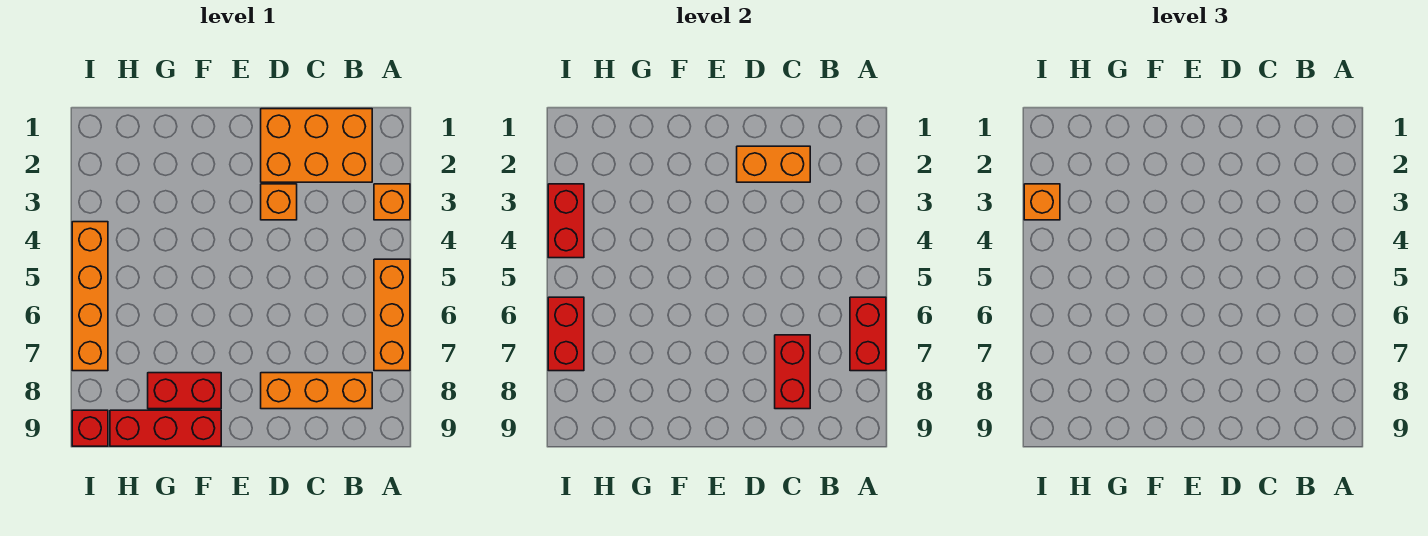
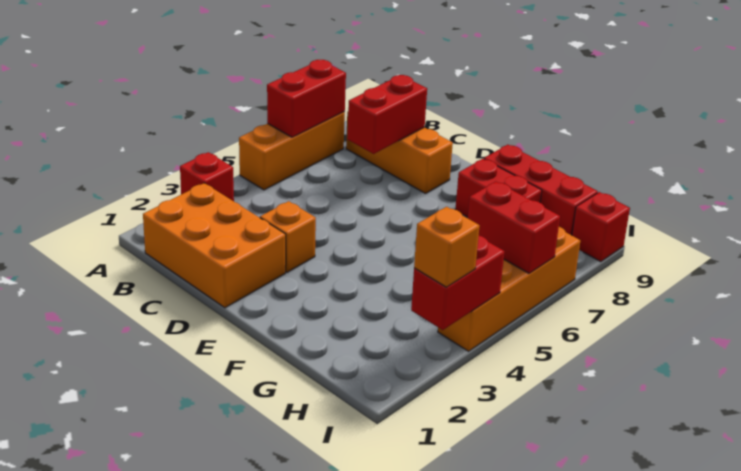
orange 1x1 brick [374,184,410,220] -> red 1x1 brick [180,152,234,201]
orange 1x2 brick [737,146,810,182] -> none
red 1x2 brick [548,297,584,371] -> red 1x2 brick turned to [468,181,560,274]

